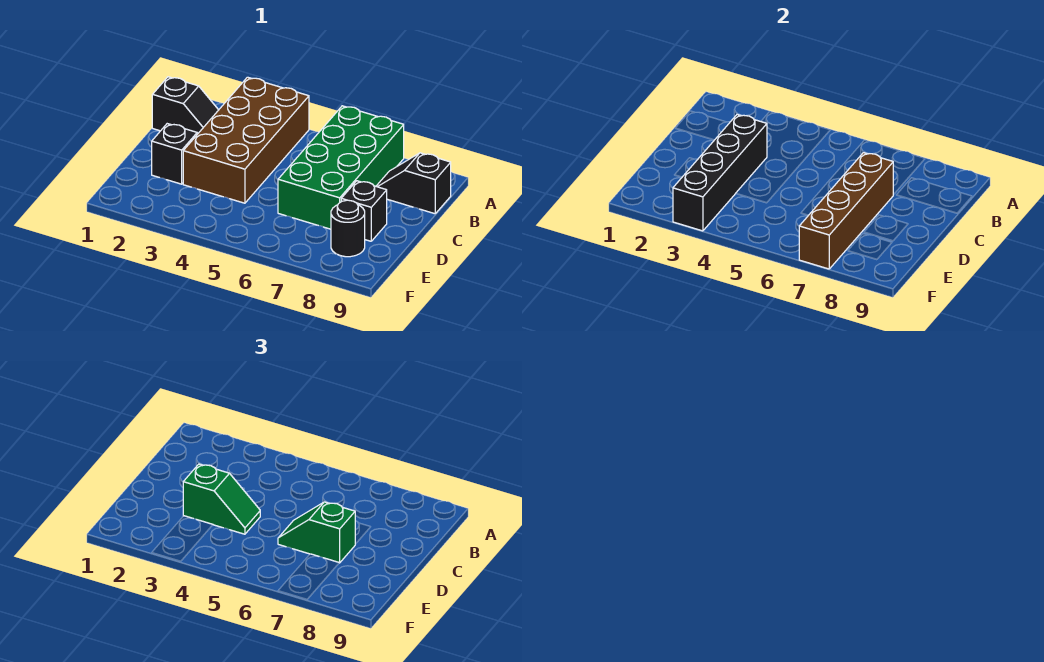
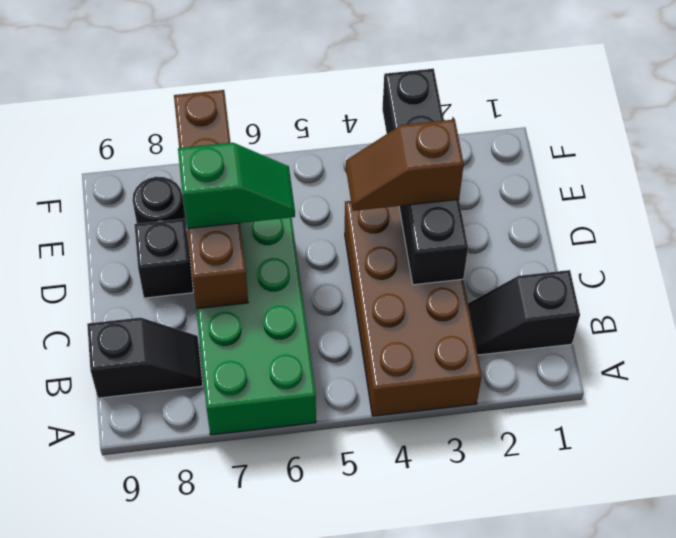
black 1x1 brick [152,124,197,184] -> none
green 1x2 slope [183,464,260,534] -> brown 1x2 slope [346,119,464,211]

